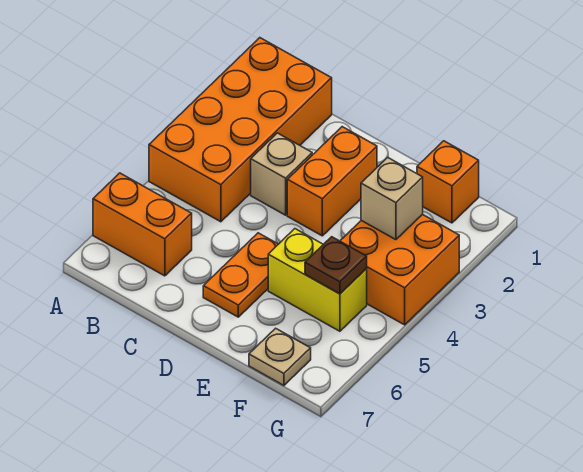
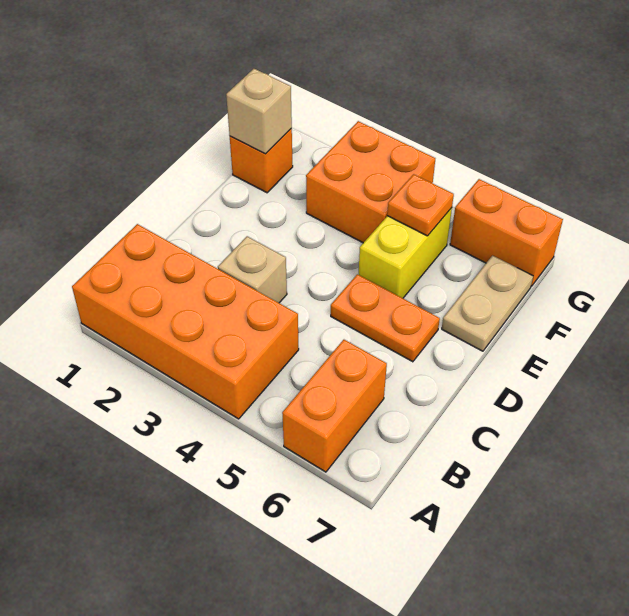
orange 1x2 brick [287,127,377,236] -> orange 1x2 brick moved to [450,179,563,286]
tan 1x1 brick [361,157,423,240] -> tan 1x1 brick moved to [226,69,292,154]
brown 1x1 plate [305,237,367,294] -> orange 1x1 plate [387,174,454,236]
tan 1x1 plate [249,328,311,386] -> tan 1x2 plate [442,256,533,351]

